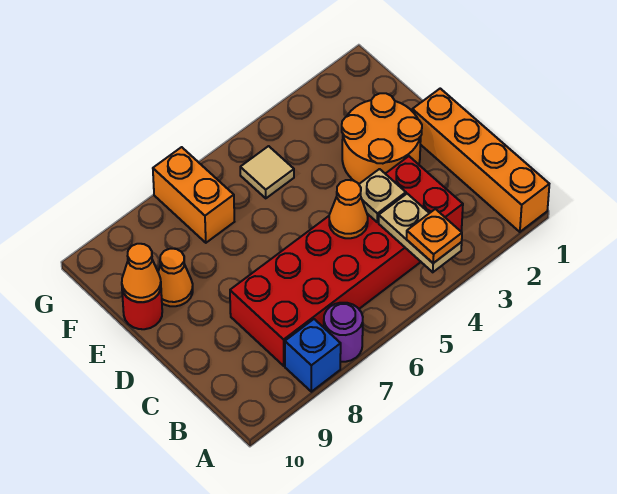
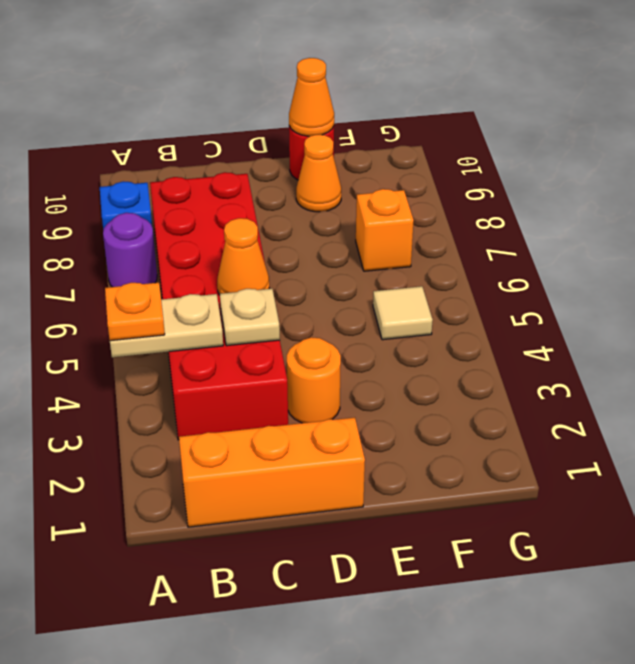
orange 1x4 brick [412,89,549,232] -> orange 1x3 brick [179,417,365,527]
orange 2x2 round brick [342,93,422,184] -> orange 1x1 round brick [287,337,341,423]
orange 1x2 brick [153,147,234,243] -> orange 1x1 brick [356,189,414,271]

